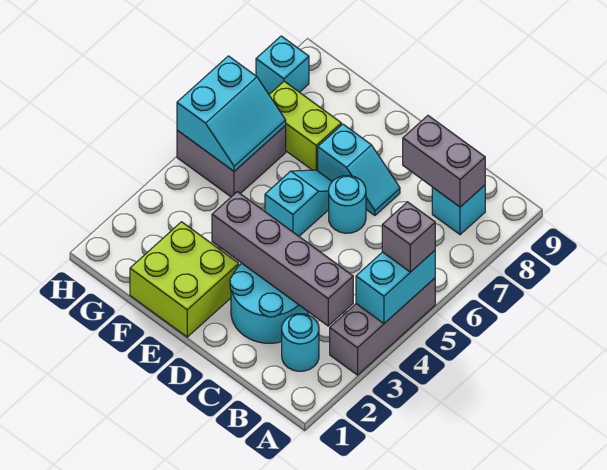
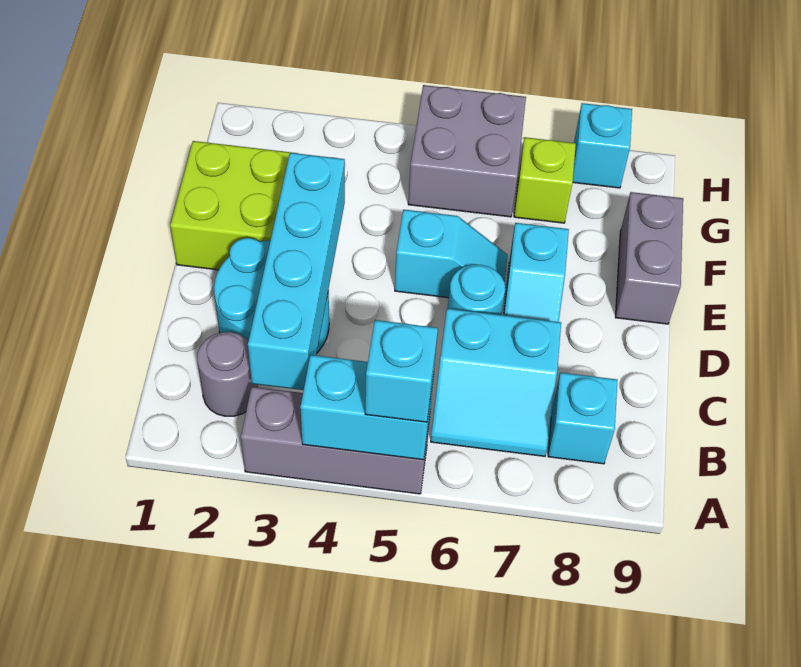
grey 1x1 brick [382,202,435,272] -> cyan 1x1 brick [365,320,438,422]
cyan 1x1 round brick [282,314,319,371] -> grey 1x1 round brick [197,332,258,416]
grey 1x4 brick [212,192,353,326] -> cyan 1x4 brick [248,153,345,390]
grey 1x2 brick [403,116,485,207] -> grey 1x2 brick moved to [615,192,683,324]
lime 1x2 brick [269,81,341,171] -> lime 1x1 brick [514,137,576,223]
cyan 2x2 slope [177,56,286,171] -> cyan 2x2 slope moved to [431,309,561,456]

